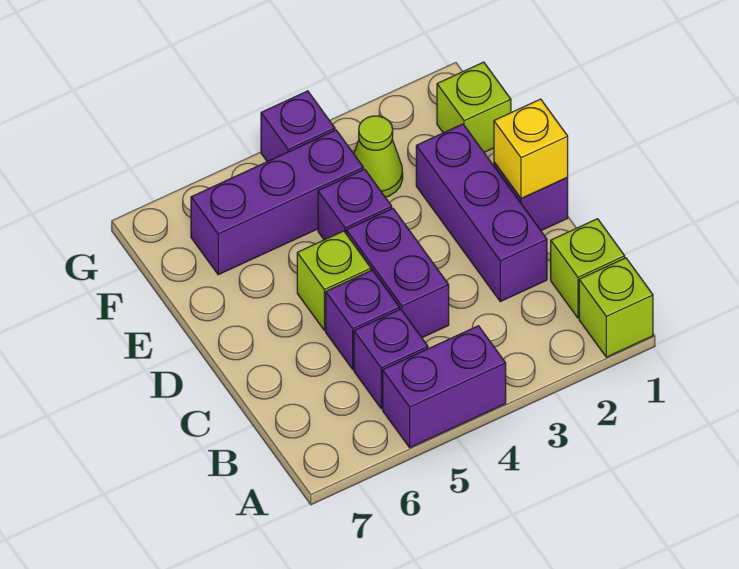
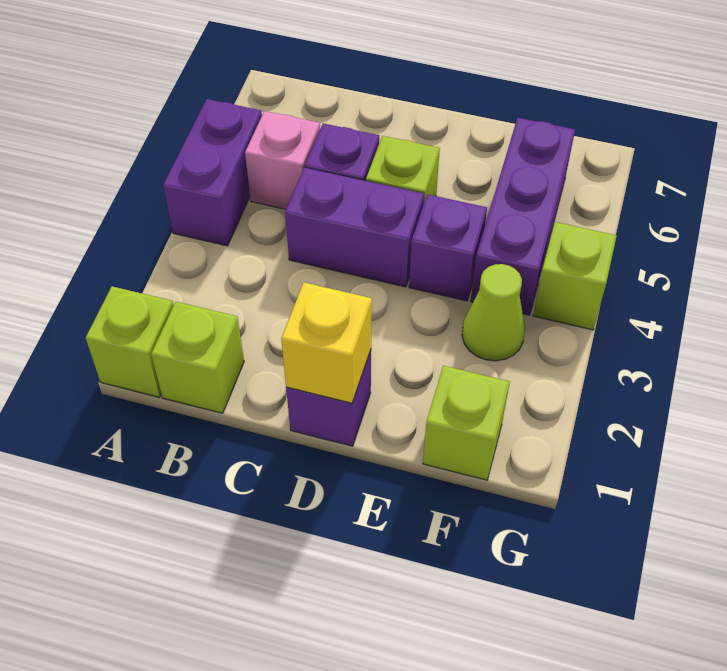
purple 1x1 brick [354,309,428,409] -> pink 1x1 brick [245,111,320,209]
purple 1x3 brick [416,124,547,301] -> none
purple 1x1 brick [261,91,335,162] -> lime 1x1 brick [533,222,617,330]

